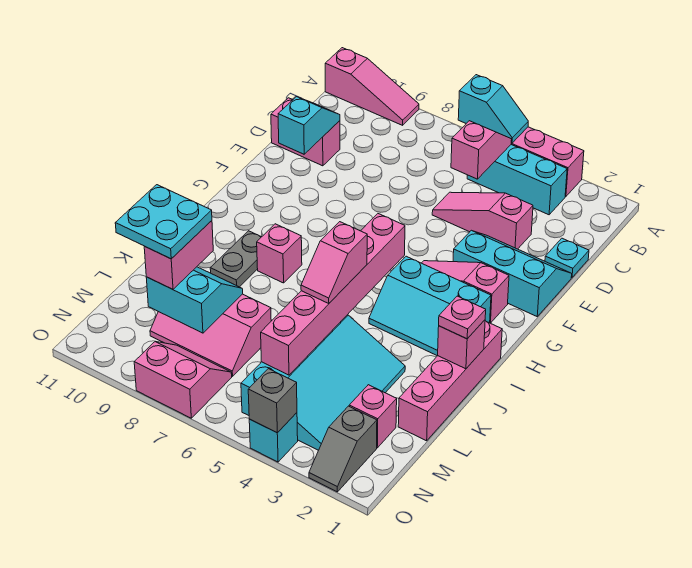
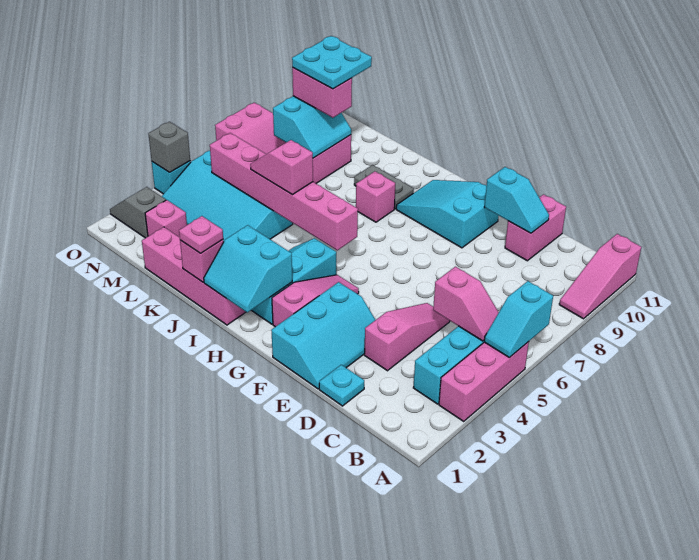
none -> cyan 2x3 slope [396,180,499,248]
none -> cyan 2x2 slope [204,225,292,312]

